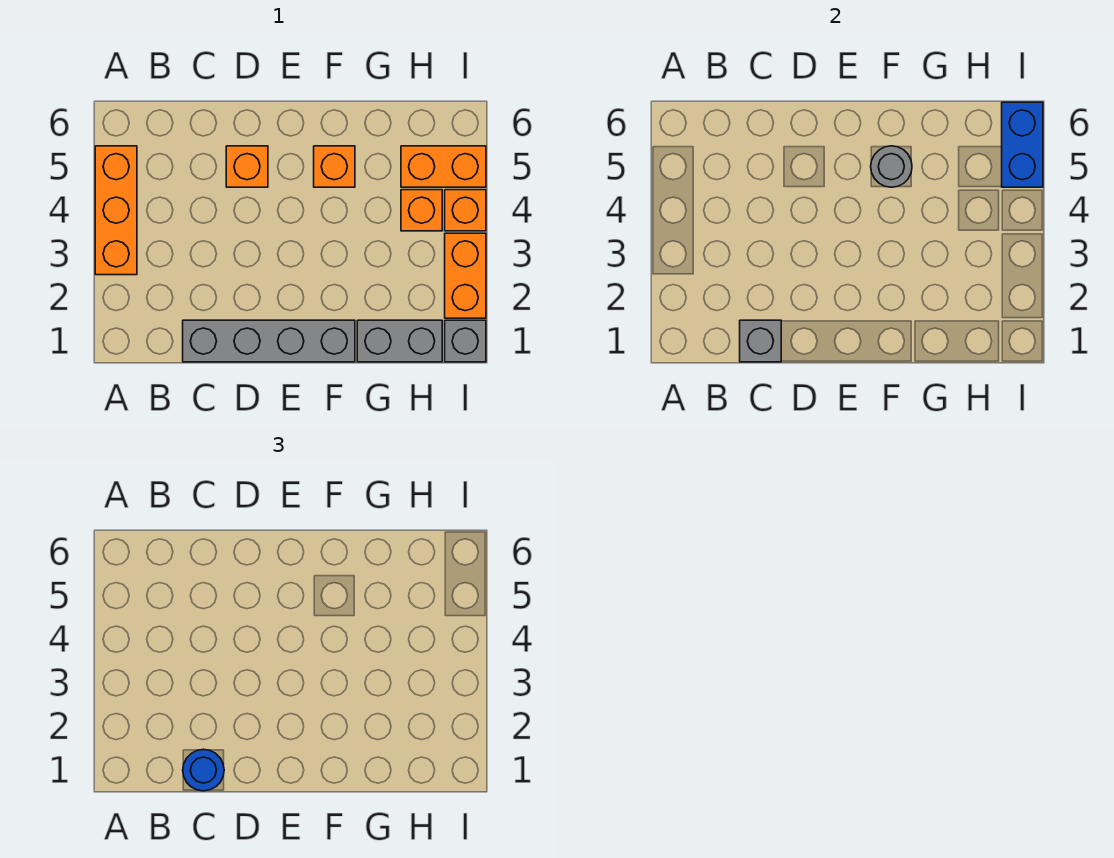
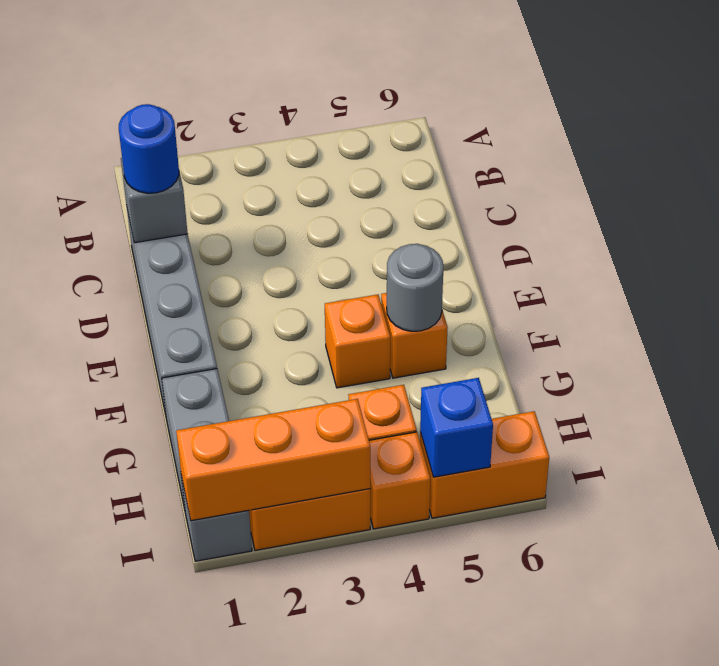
orange 1x3 brick [95,146,137,275] -> orange 1x3 brick moved to [176,399,370,521]
orange 1x1 brick [226,146,268,187] -> orange 1x1 brick moved to [325,294,390,388]
orange 1x2 brick [401,146,486,187] -> orange 1x2 brick turned to [420,411,549,518]
blue 1x2 brick [1002,102,1043,187] -> blue 1x1 brick [420,378,493,477]

